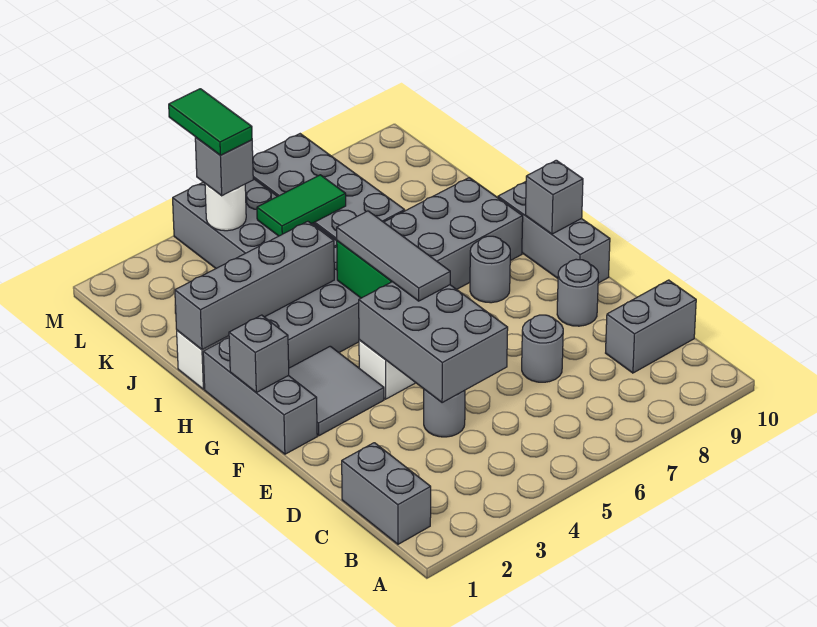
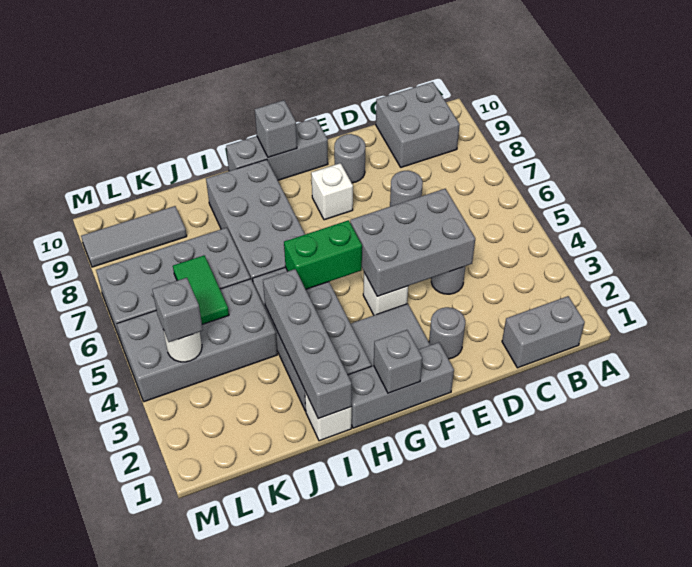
grey 1x2 brick [606,280,696,373] -> grey 2x2 brick [376,82,460,167]
grey 1x3 tile [337,211,450,301] -> grey 1x3 tile moved to [81,206,187,267]
none -> white 1x1 brick [311,163,353,220]
grey 1x1 round brick [470,236,510,303] -> grey 1x1 round brick moved to [429,307,465,359]
green 1x2 tile [169,89,252,155] -> none

